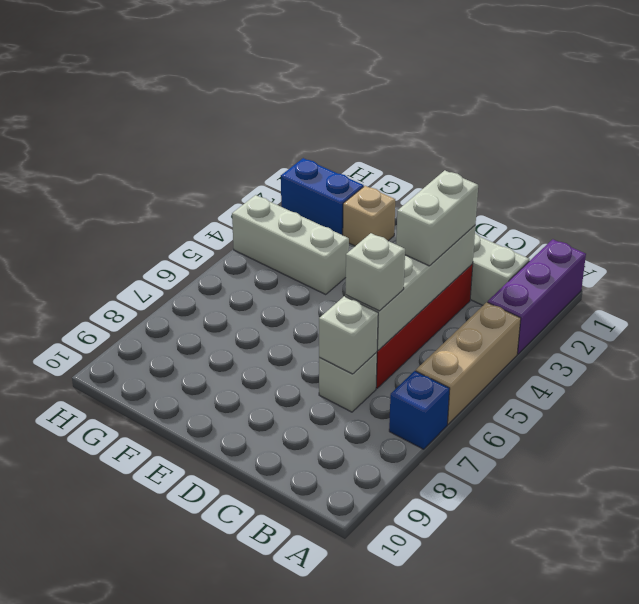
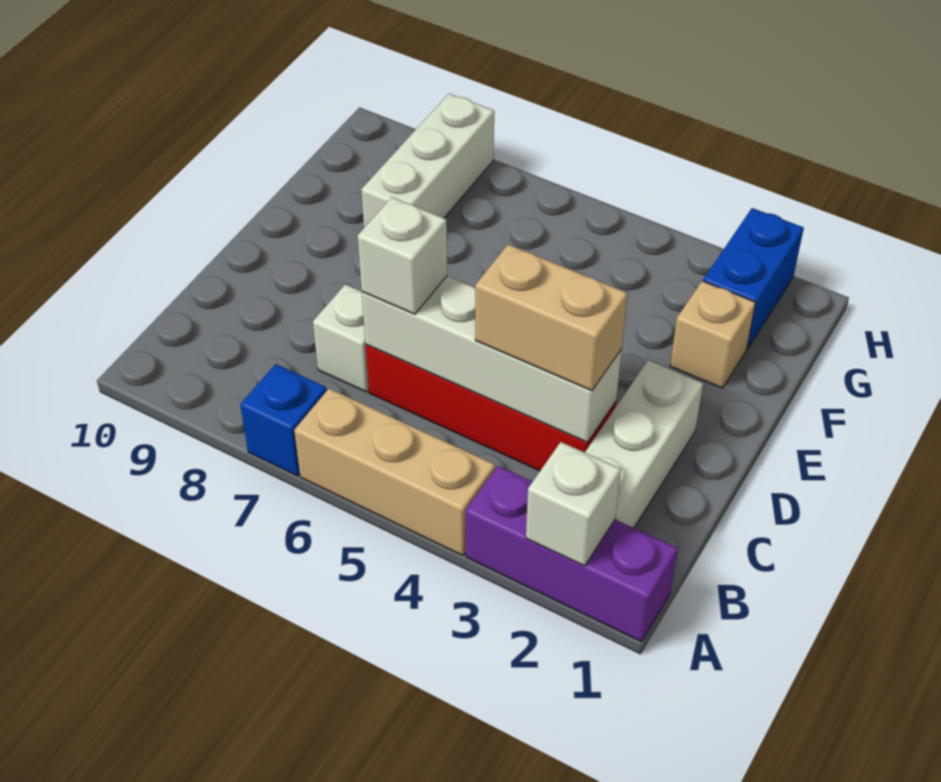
white 1x2 brick [396,170,478,266] -> tan 1x2 brick [475,244,628,391]
white 1x1 brick [319,296,378,374] -> white 1x1 brick moved to [526,442,621,566]
white 1x3 brick [232,195,349,294] -> white 1x3 brick moved to [361,94,494,228]

